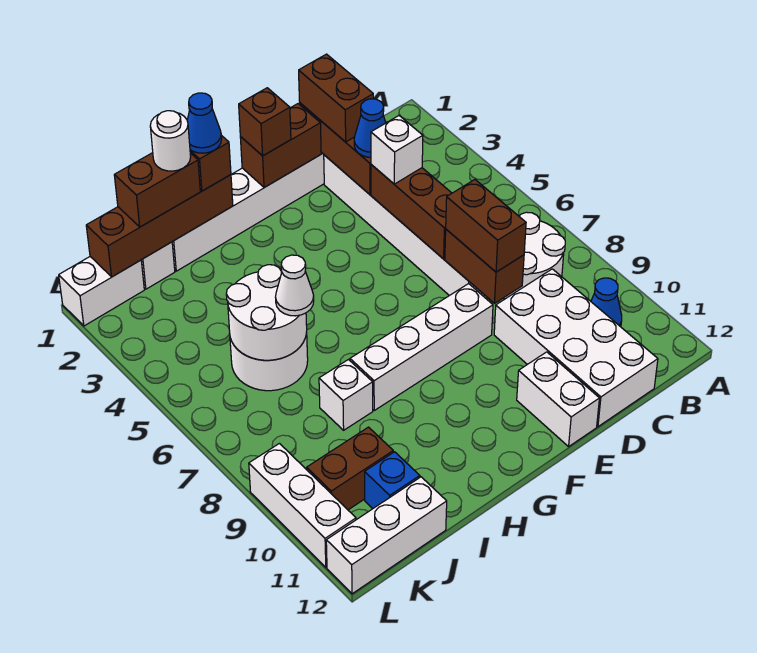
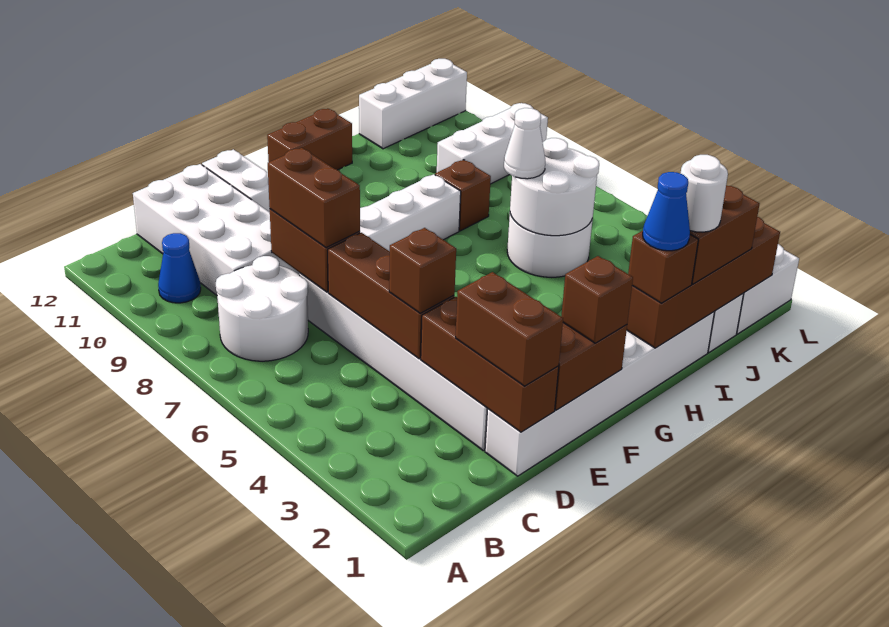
blue 1x1 cone [354,99,386,158] -> none
white 1x1 brick [371,116,423,184] -> brown 1x1 brick [389,228,456,313]
white 1x1 brick [319,360,373,430] -> brown 1x1 brick [435,160,491,231]
brown 1x2 brick [307,427,393,510] -> brown 1x2 brick moved to [267,109,352,170]
blue 1x1 brick [365,452,420,509] -> none
white 1x3 brick [249,444,356,567] -> white 1x3 brick turned to [437,103,548,184]

